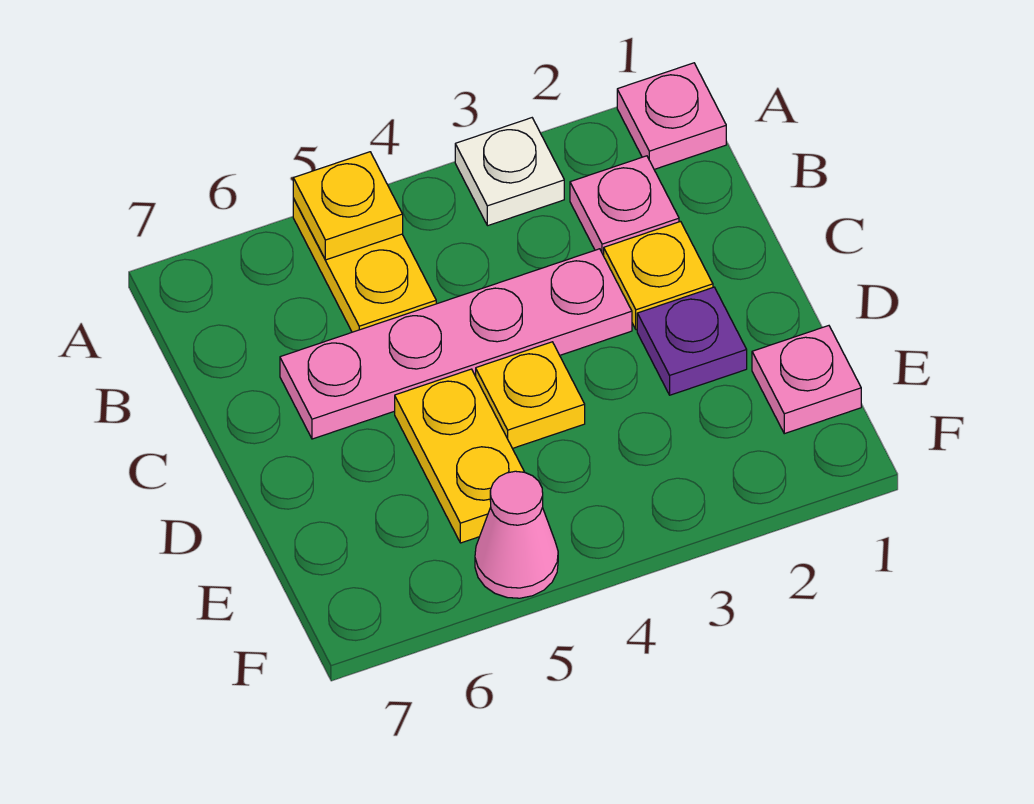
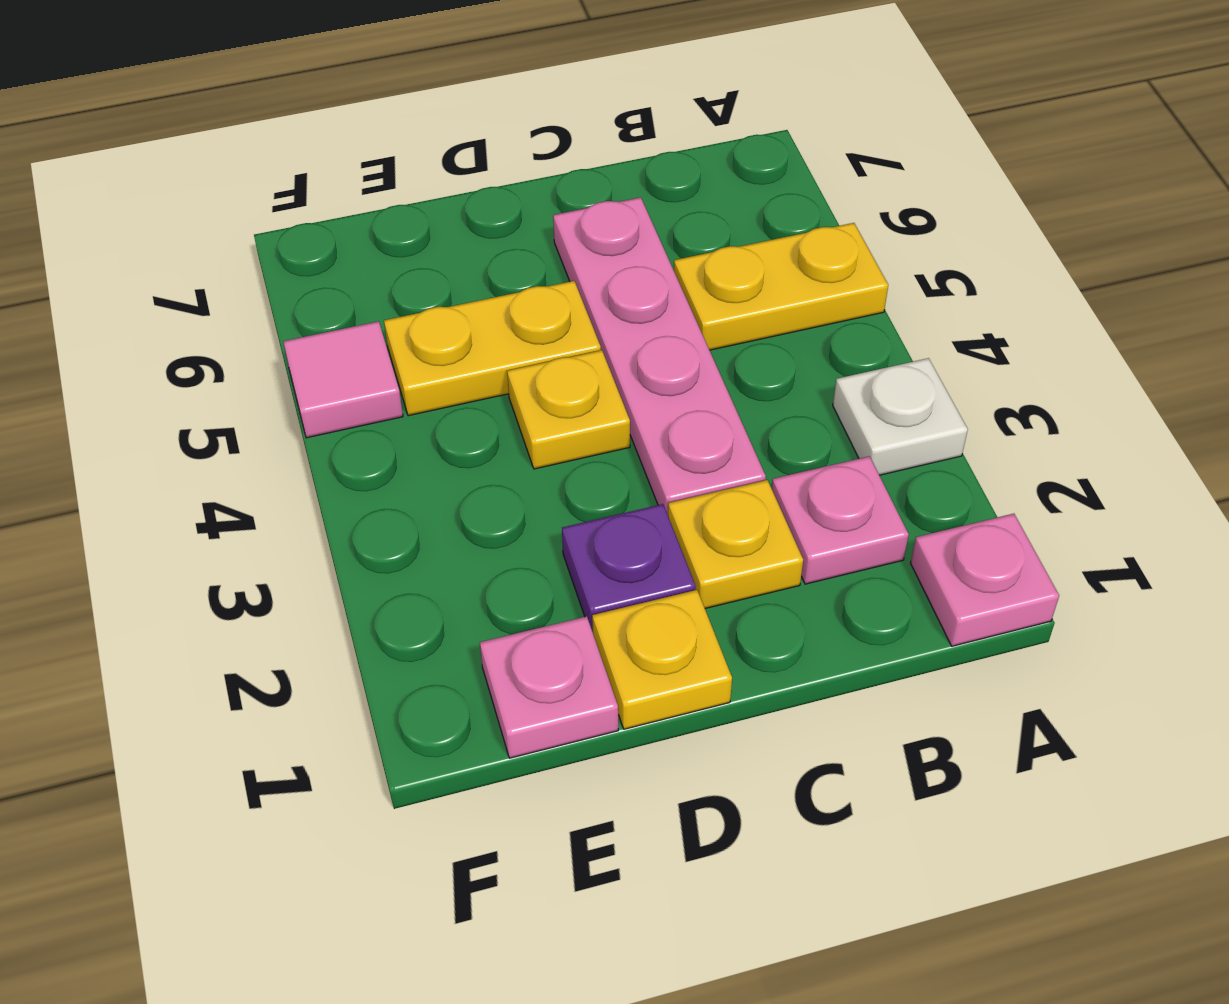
yellow 1x1 plate [293,152,403,260] -> yellow 1x1 plate moved to [592,590,732,729]
pink 1x1 cone [475,471,558,598] -> pink 1x1 tile [283,321,403,438]

